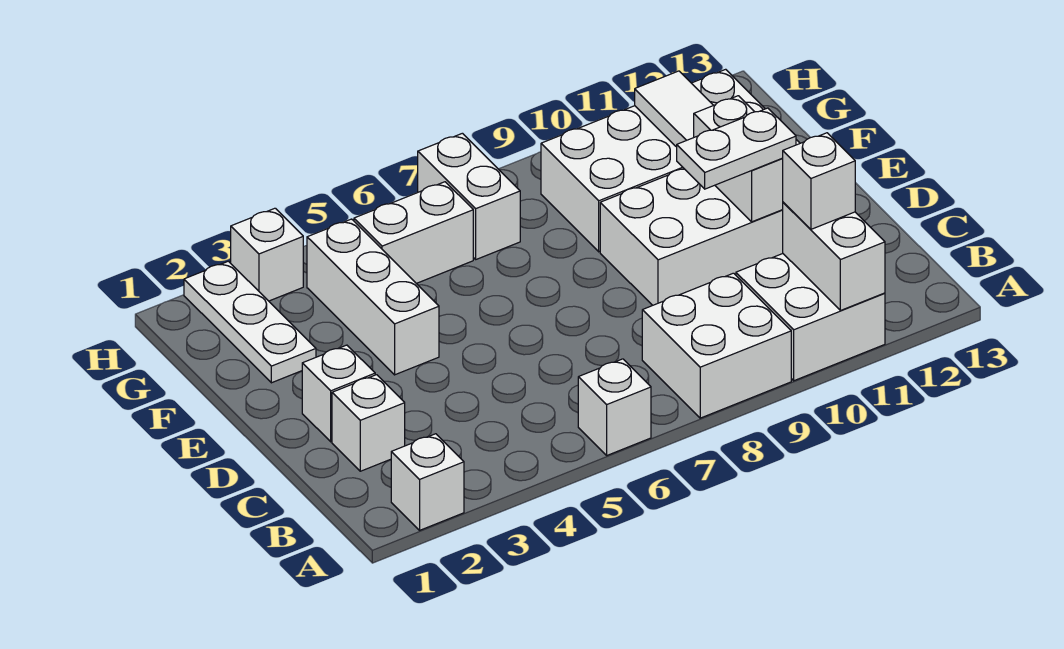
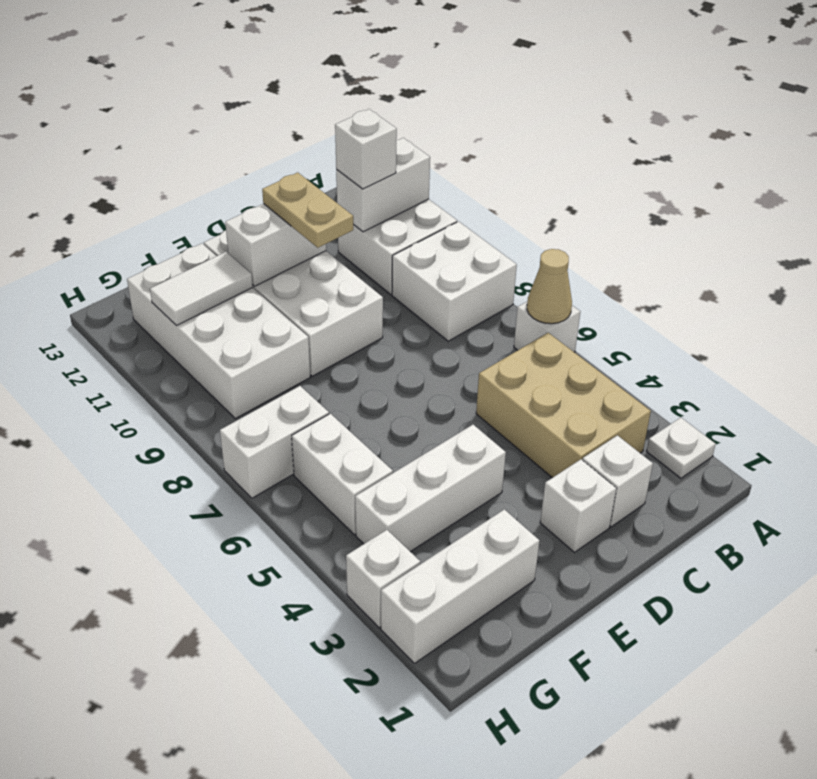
white 1x1 brick [391,434,464,530] -> white 1x1 plate [647,418,716,478]
none -> tan 1x1 cone [527,249,572,324]
none -> tan 2x3 brick [476,333,651,478]
white 1x2 plate [677,108,796,189] -> tan 1x2 plate [262,173,353,248]
white 1x3 plate [184,261,316,383] -> white 1x3 brick [381,509,539,663]

